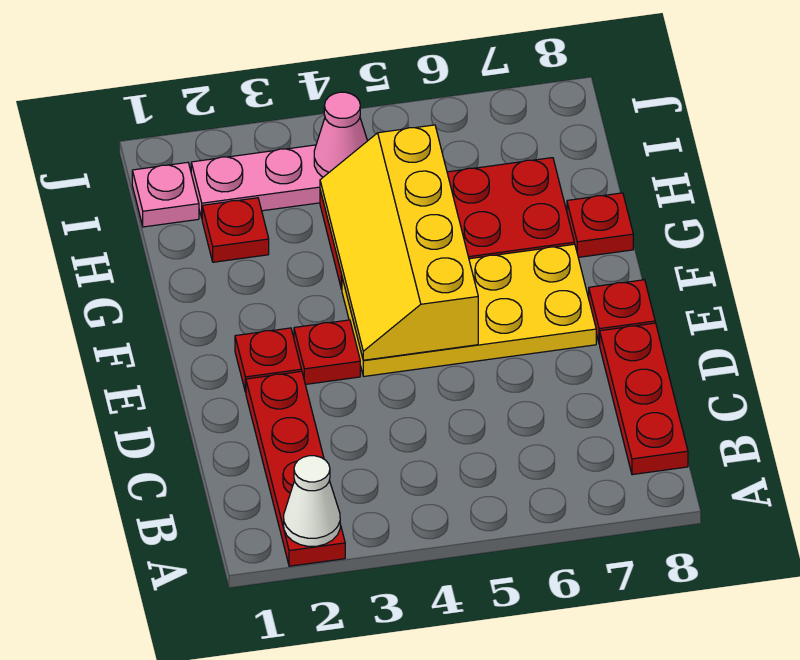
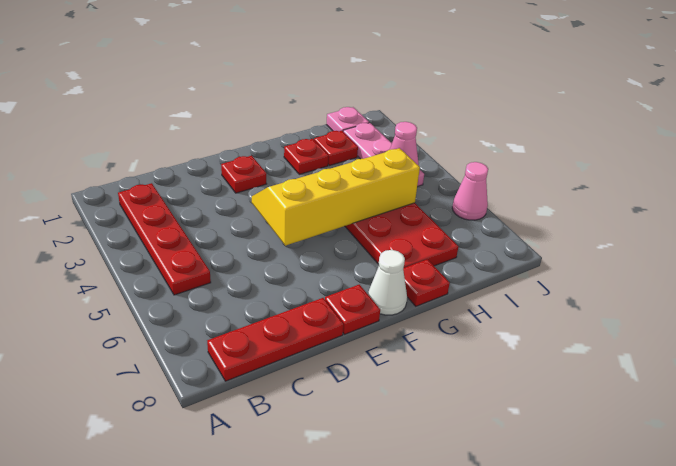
red 1x4 plate [246,371,345,566] -> red 1x4 plate turned to [118,183,211,295]
white 1x1 cone [284,456,340,546] -> white 1x1 cone moved to [368,250,407,315]
red 1x1 plate [294,320,360,384] -> red 1x1 plate moved to [284,139,329,174]
yellow 2x4 plate [342,244,596,376] -> none
none -> pink 1x1 cone [452,162,488,220]

